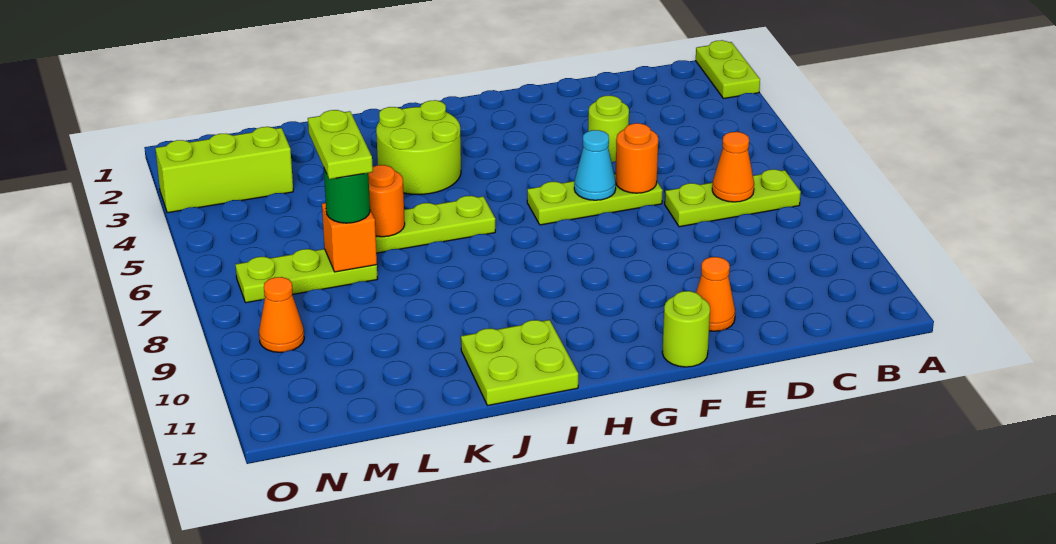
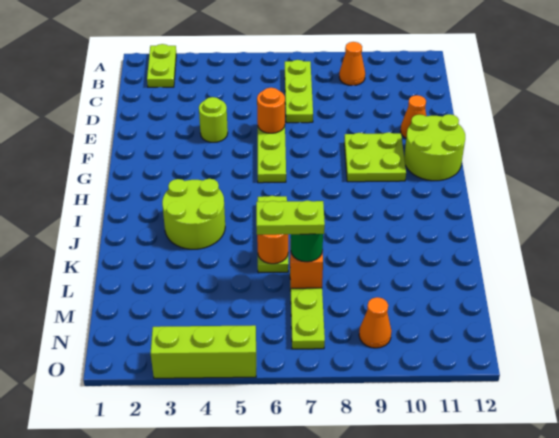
lime 1x2 plate [696,40,760,99] -> lime 1x2 plate turned to [147,44,176,87]
orange 1x1 cone [712,132,754,202] -> orange 1x1 cone moved to [339,42,365,86]
cyan 1x1 cone [574,130,616,200] -> none
lime 1x1 round brick [662,291,710,367] -> lime 2x2 round brick [404,114,465,181]
lime 2x2 plate [461,320,578,406] -> lime 2x2 plate moved to [344,132,406,182]
lime 1x3 brick [155,127,293,213] -> lime 1x3 brick turned to [151,325,256,378]

